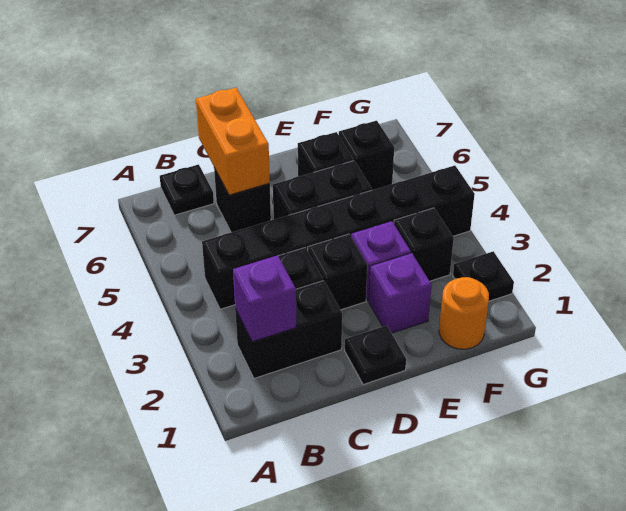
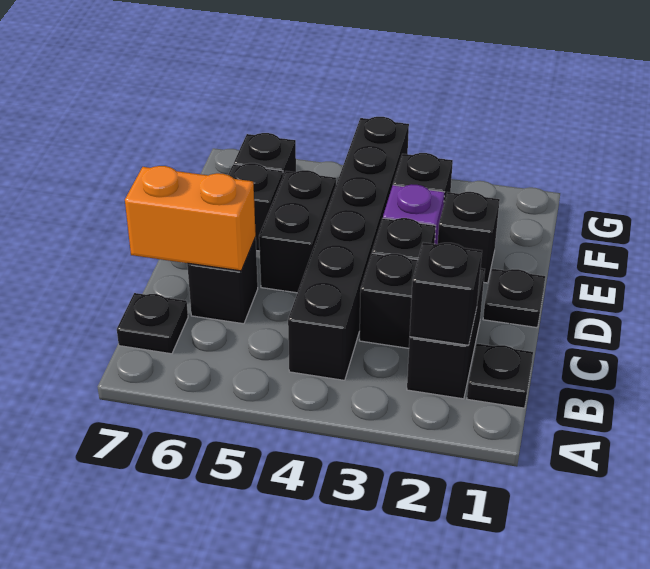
purple 1x1 brick [233,255,296,342] -> black 1x1 brick [410,242,482,345]
purple 1x1 brick [369,253,432,333] -> black 1x1 brick [438,192,500,283]
orange 1x1 round brick [439,277,489,349] -> none
black 1x1 plate [453,251,514,301] -> black 1x1 plate moved to [467,344,533,408]

